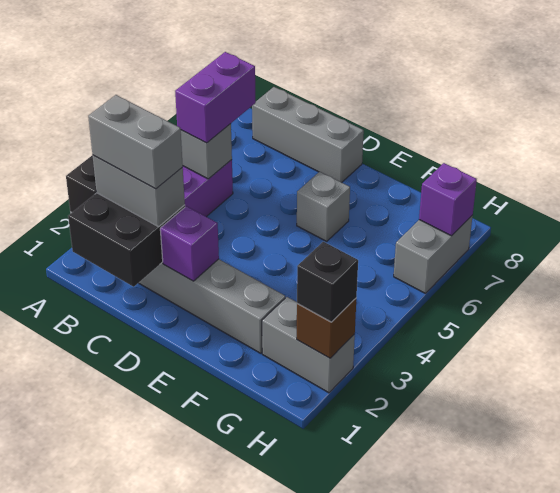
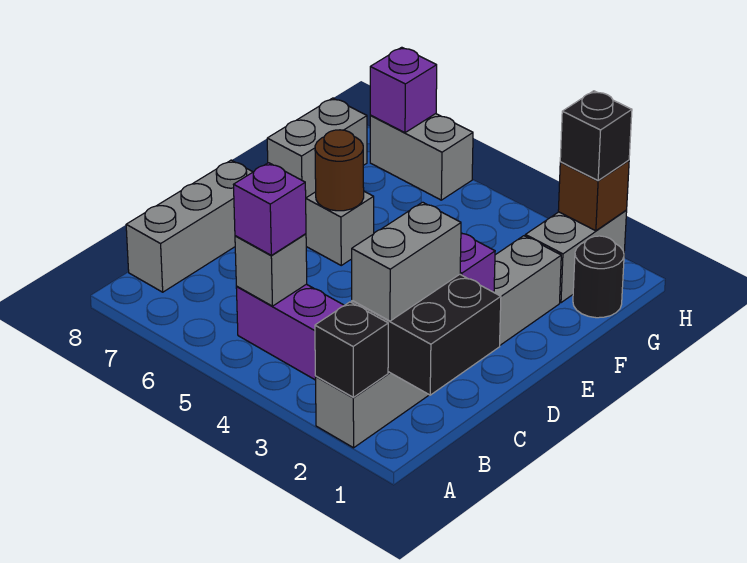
grey 1x2 brick [88,95,183,189] -> grey 1x2 brick moved to [267,98,367,198]
purple 1x2 brick [175,52,256,143] -> purple 1x1 brick [234,163,306,255]
none -> brown 1x1 round brick [315,130,364,211]
none -> black 1x1 round brick [573,236,624,318]

